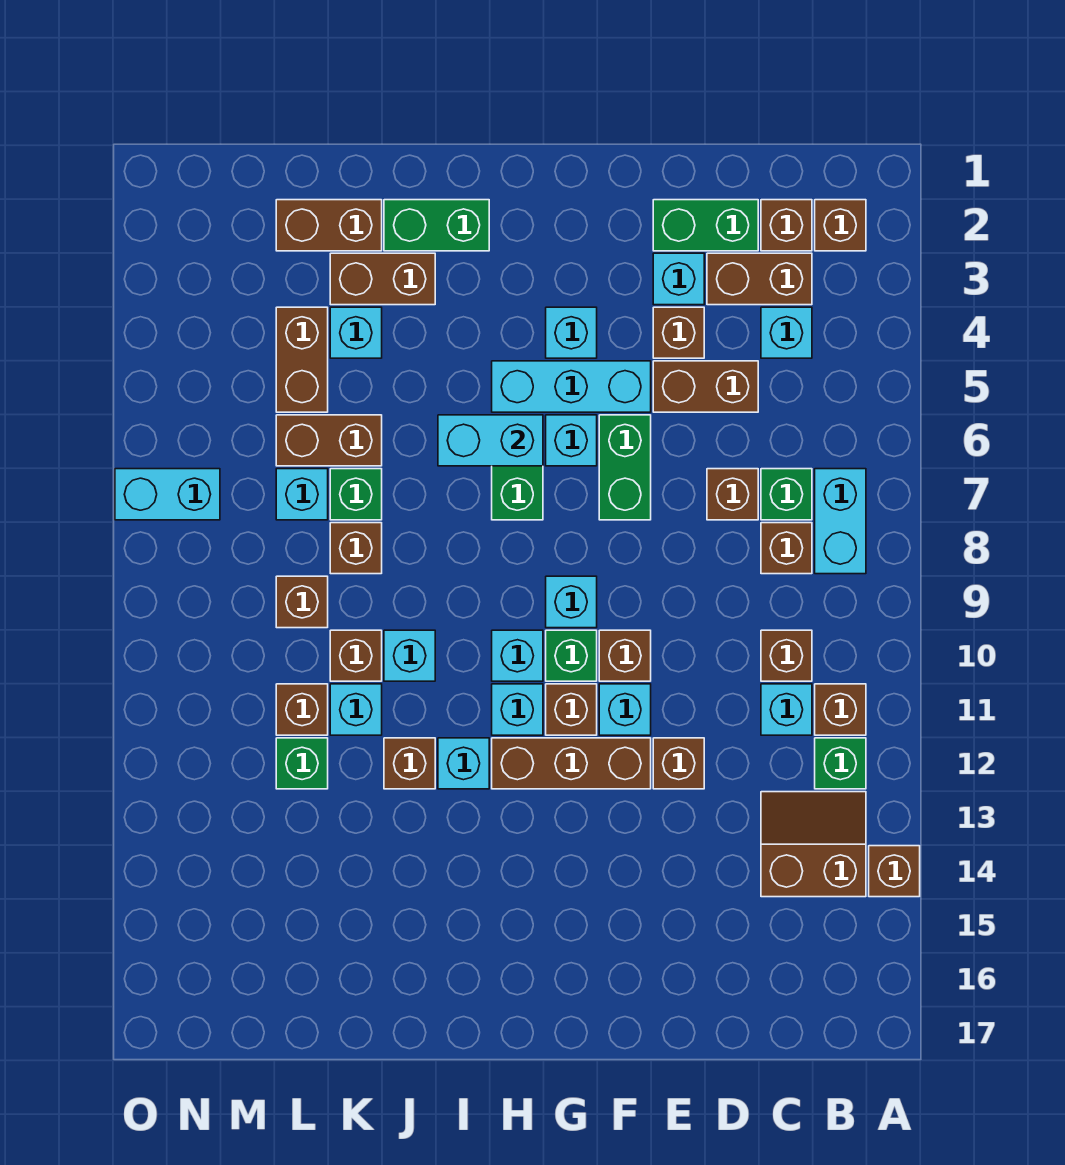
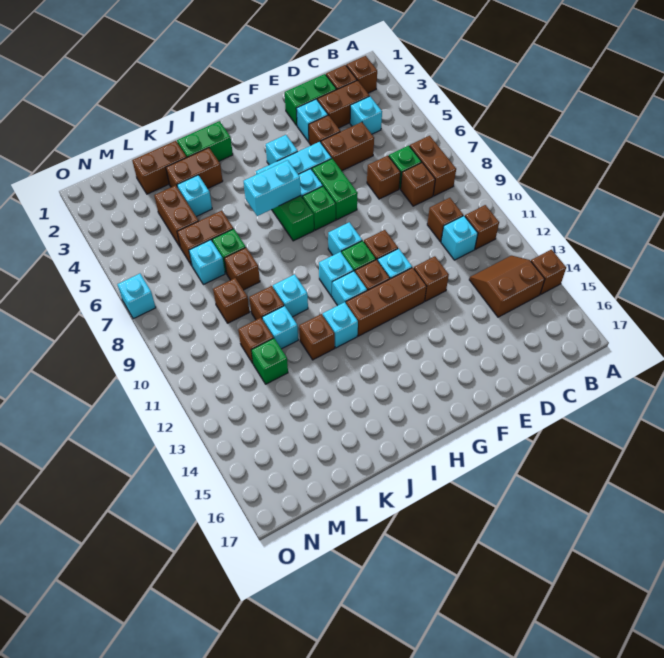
cyan 1x2 brick [815,469,866,574] -> brown 1x2 brick [410,136,456,196]
green 1x1 brick [815,738,866,789] -> green 1x1 brick moved to [303,186,336,230]
cyan 1x2 brick [115,469,220,520] -> cyan 1x1 brick [117,274,156,319]

